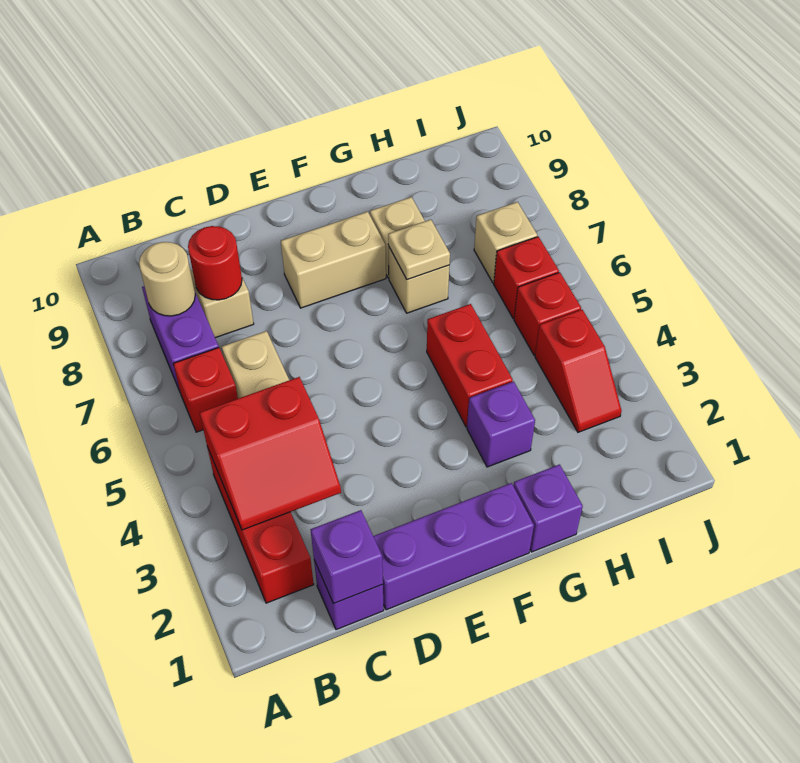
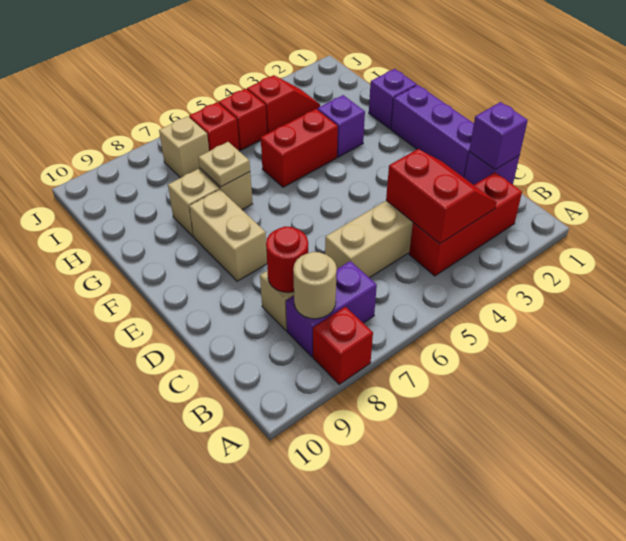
red 1x1 brick [173,348,238,432] -> red 1x1 brick moved to [313,307,373,384]

